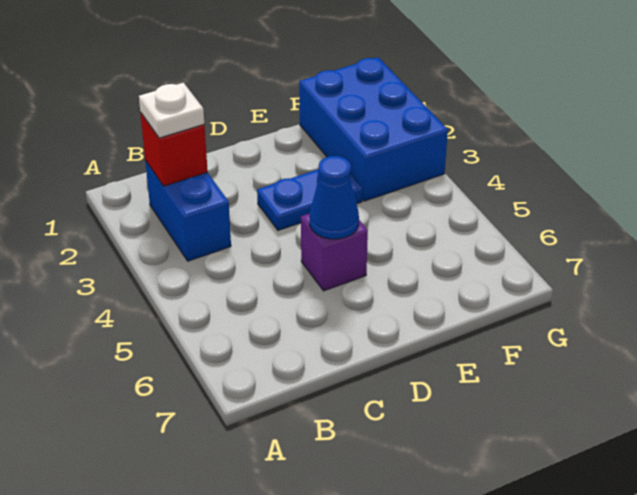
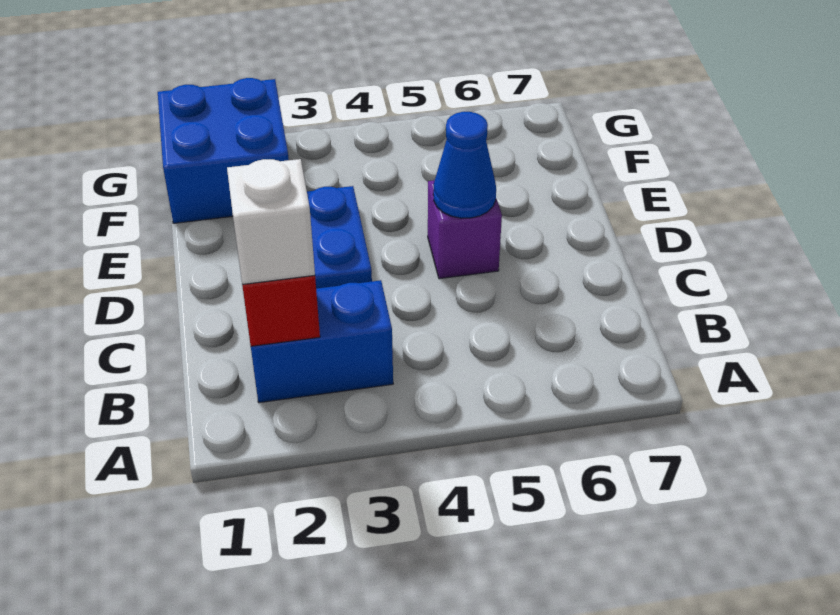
white 1x1 plate [139,83,204,138] -> white 1x1 brick [227,159,315,284]
blue 2x3 brick [299,57,448,201] -> blue 2x2 brick [158,78,289,223]

